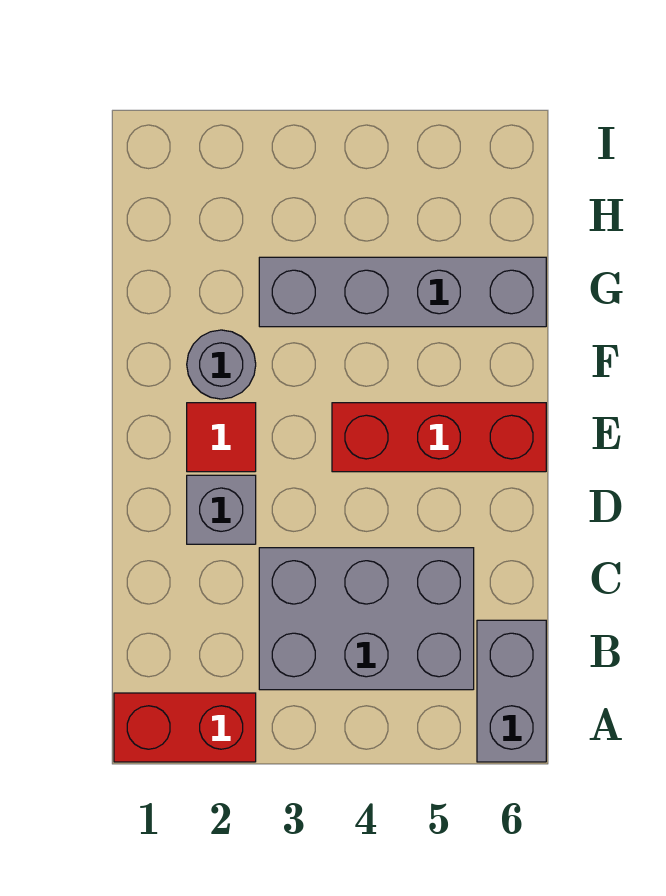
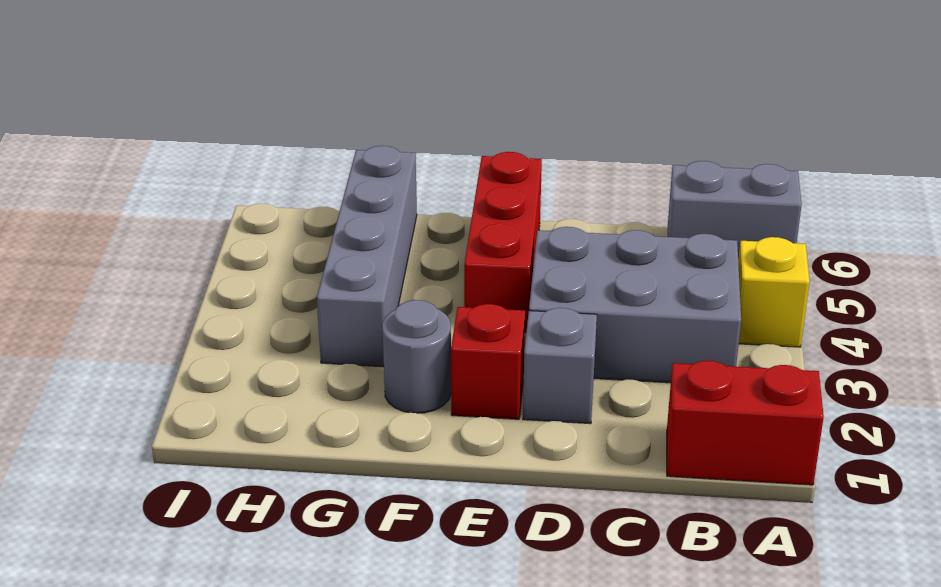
red 1x2 brick [114,693,256,762] -> red 1x2 brick turned to [667,361,824,485]
none -> yellow 1x1 brick [738,237,810,347]
grey 2x3 brick [259,548,474,690] -> grey 2x3 brick turned to [529,227,741,383]
red 1x1 tile [187,403,256,472] -> red 1x1 brick [451,304,525,419]

